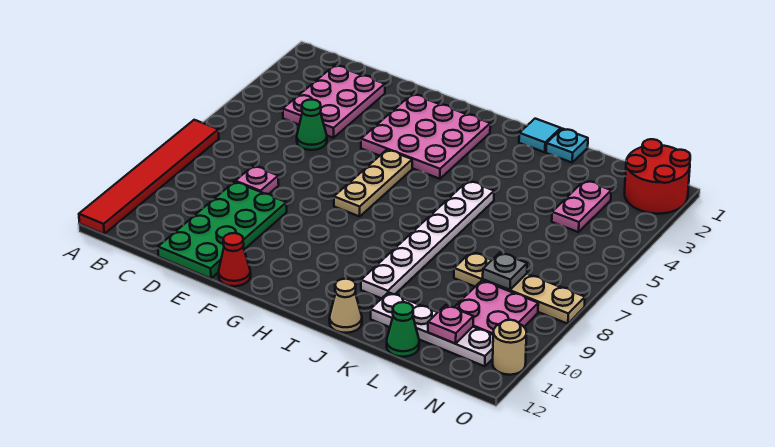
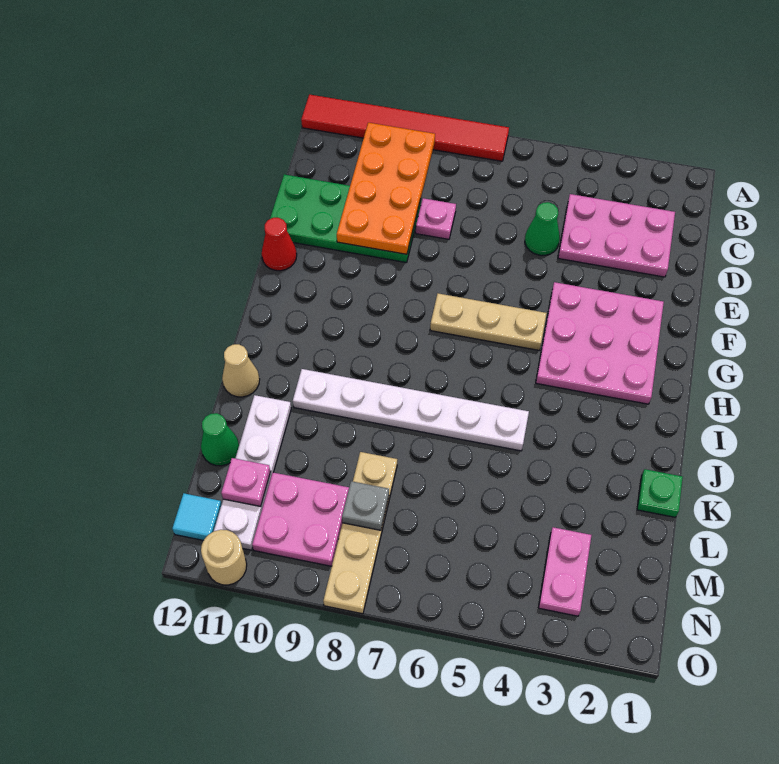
none -> orange 2x4 plate [337,123,435,254]
cyan 1x1 tile [519,119,561,152] -> cyan 1x1 tile moved to [172,493,222,540]
cyan 1x1 plate [546,129,588,163] -> green 1x1 plate [637,469,683,517]
pink 1x2 plate [552,180,611,232] -> pink 1x2 plate turned to [539,527,591,616]
red 2x2 round brick [625,139,690,214] -> none

